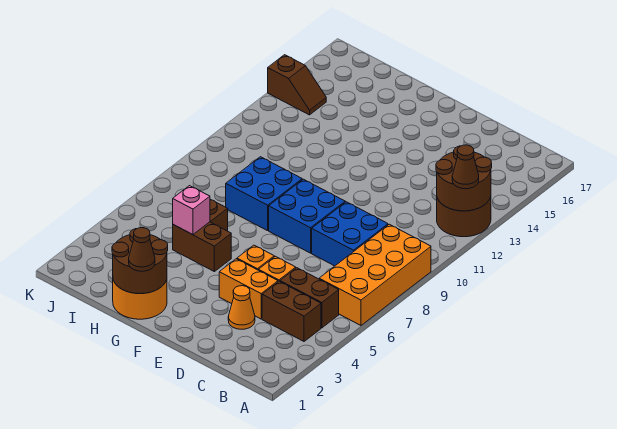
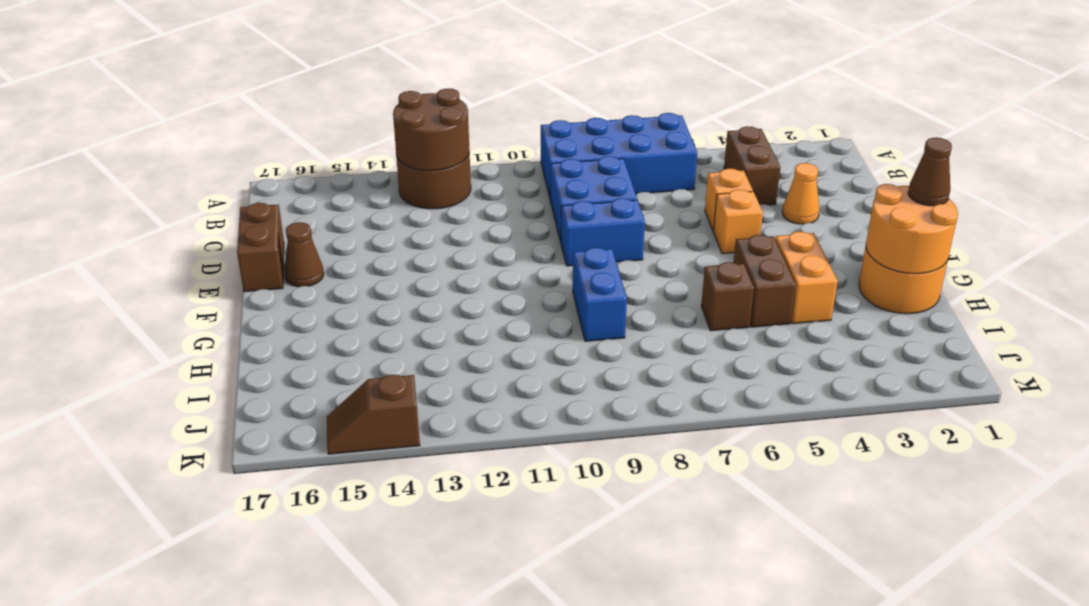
orange 2x4 brick [319,224,431,325] -> blue 2x4 brick [541,113,697,197]
brown 1x1 cone [452,145,479,189] -> brown 1x1 cone moved to [284,222,324,287]
brown 1x2 brick [280,268,339,328] -> brown 1x2 brick moved to [237,203,284,292]
orange 1x2 brick [219,259,278,319] -> orange 1x2 brick moved to [776,232,838,324]
blue 2x2 brick [269,179,345,253] -> blue 1x2 brick [561,198,645,266]
brown 2x2 round brick [112,229,168,294] -> orange 2x2 round brick [866,184,958,274]
blue 2x2 brick [226,157,302,231] -> blue 1x2 brick [573,247,627,341]
pink 1x1 brick [173,186,210,235] -> none
brown 1x2 slope [268,55,326,115] -> brown 1x2 slope turned to [327,375,420,454]

